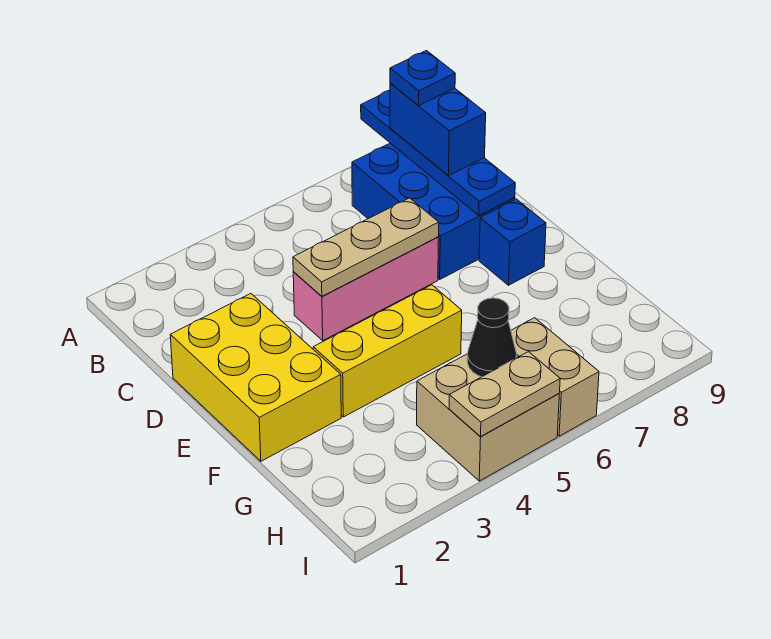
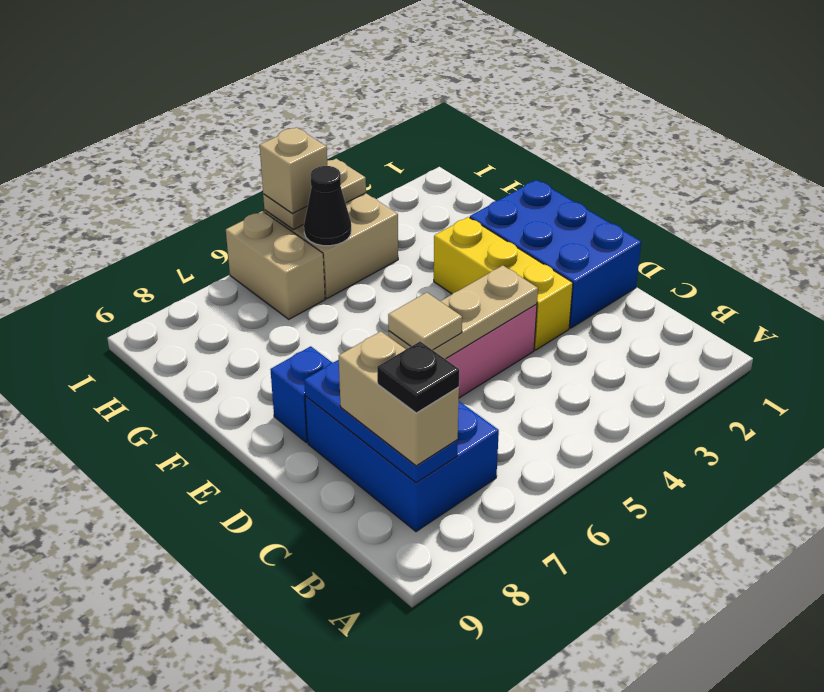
blue 1x4 plate [361,91,515,216] -> blue 1x3 plate [304,360,458,483]
blue 1x2 brick [390,83,486,176] -> tan 1x2 brick [339,331,459,466]
blue 1x1 plate [390,51,455,105] -> black 1x1 plate [377,341,459,413]
yellow 2x3 brick [170,294,341,461] -> blue 2x3 brick [470,180,641,328]
none -> tan 1x1 tile [388,292,462,350]
yellow 1x3 brick [313,285,462,417] -> yellow 1x3 brick turned to [434,217,573,350]
none -> tan 1x1 brick [260,127,327,214]

